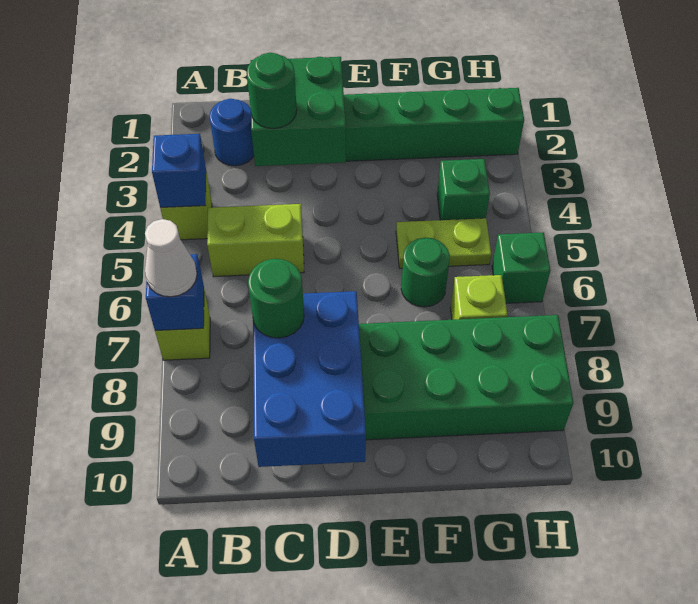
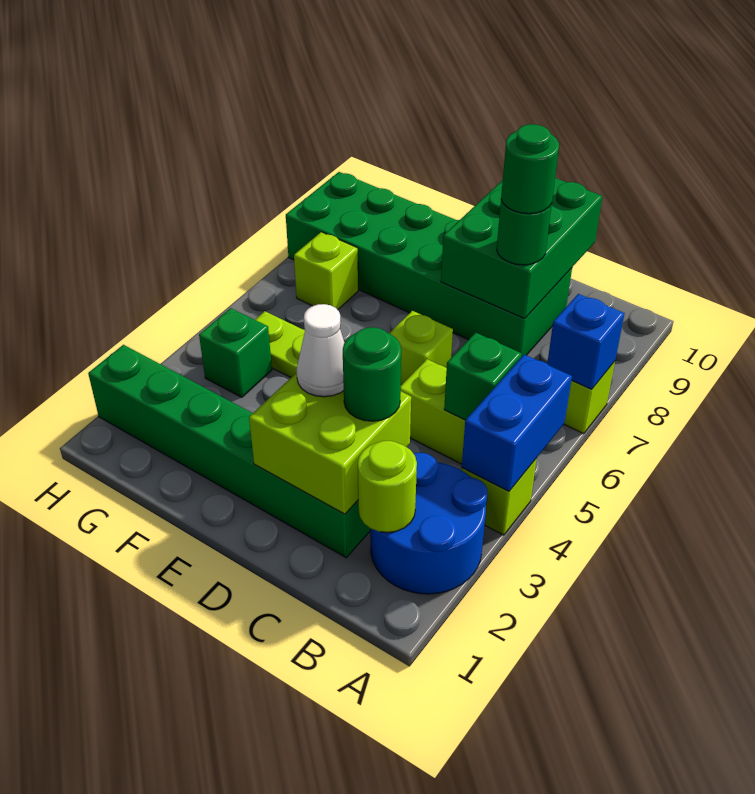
blue 1x1 brick [152,134,206,208] -> blue 1x2 brick [462,355,572,491]
white 1x1 cone [145,219,197,297] -> white 1x1 cone moved to [297,304,345,397]
blue 1x1 round brick [209,99,254,166] -> blue 2x2 round brick [370,453,487,594]
none -> lime 1x1 round brick [358,441,417,533]
green 2x2 brick [250,57,346,166] -> lime 2x2 brick [249,373,411,514]
blue 2x3 brick [253,291,366,467] -> green 2x3 brick [441,178,602,319]
none -> lime 1x1 brick [389,311,453,385]
green 1x1 round brick [401,238,450,307] -> green 1x1 round brick moved to [501,124,559,214]
green 1x1 brick [492,232,550,303] -> green 1x1 brick moved to [444,333,522,420]

